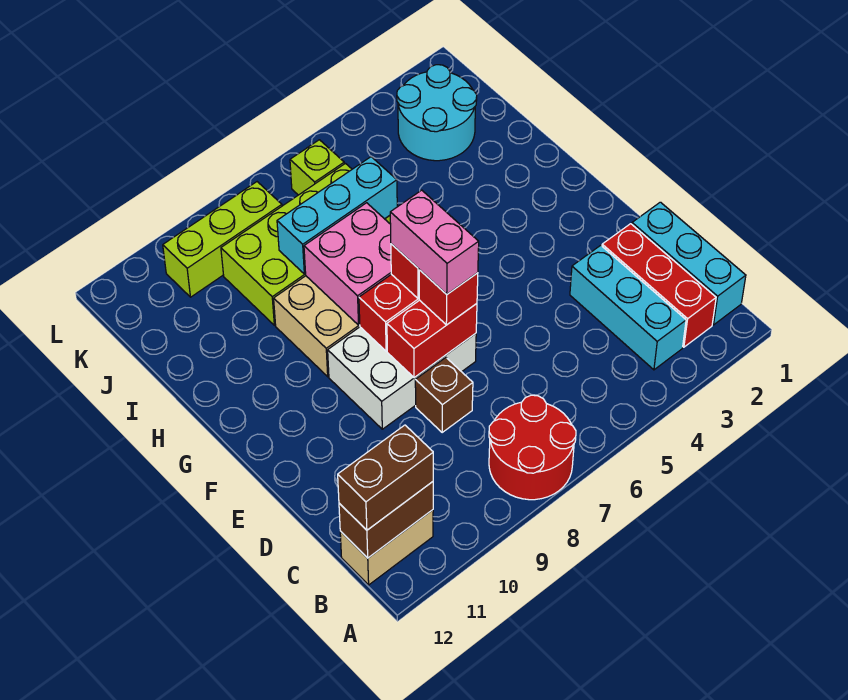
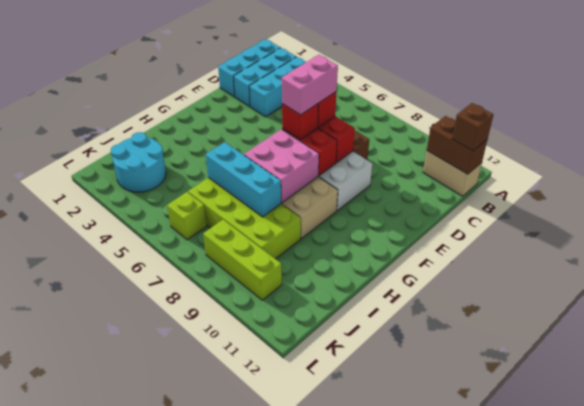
red 2x2 round brick [489,395,576,500] -> none
red 1x3 brick [602,224,716,347] -> cyan 1x3 brick [234,48,296,107]
brown 1x2 brick [338,425,433,530] -> brown 1x1 brick [452,103,493,151]

